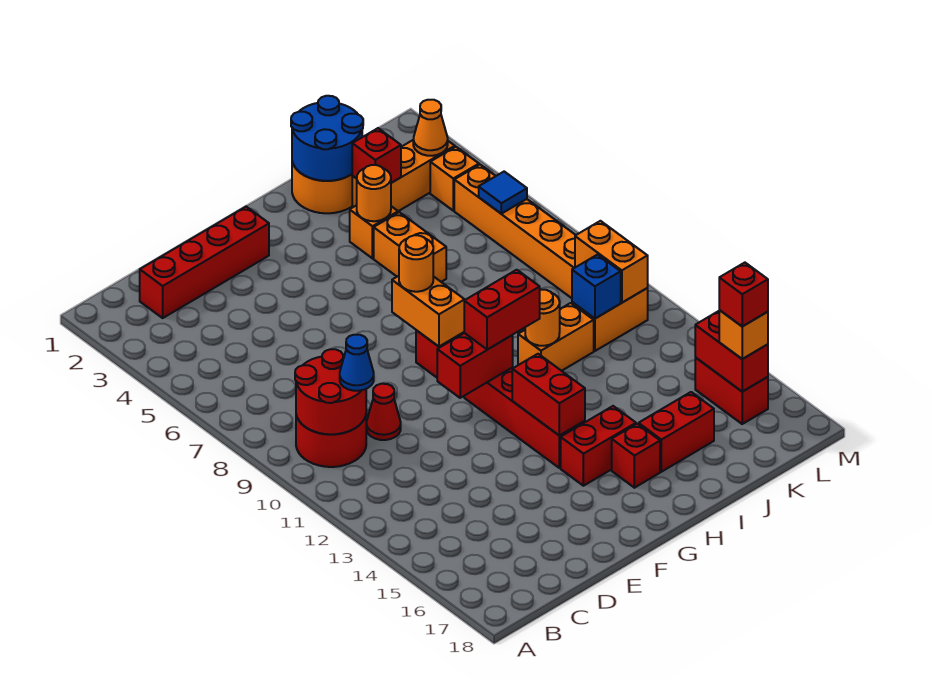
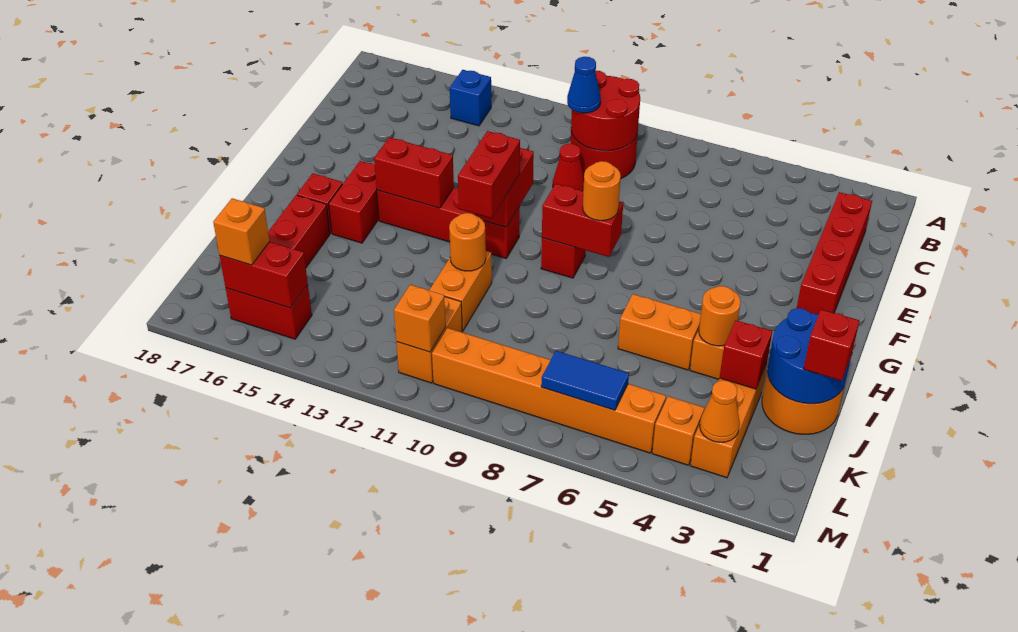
orange 1x2 brick [392,276,465,347] -> red 1x2 brick [542,184,623,257]
blue 1x1 brick [572,255,621,319] -> blue 1x1 brick moved to [450,70,491,126]
blue 1x1 tile [479,172,527,214] -> blue 1x2 tile [541,351,629,410]
orange 1x2 brick [575,221,648,303] -> orange 1x1 brick [394,285,446,352]
red 1x1 brick [719,263,768,326] -> red 1x1 brick moved to [804,309,859,381]

